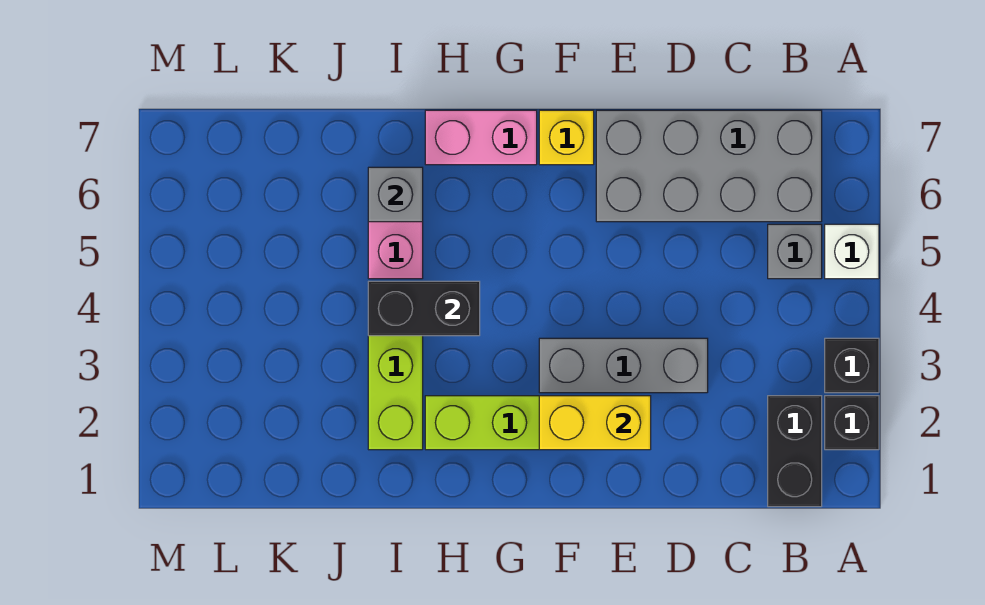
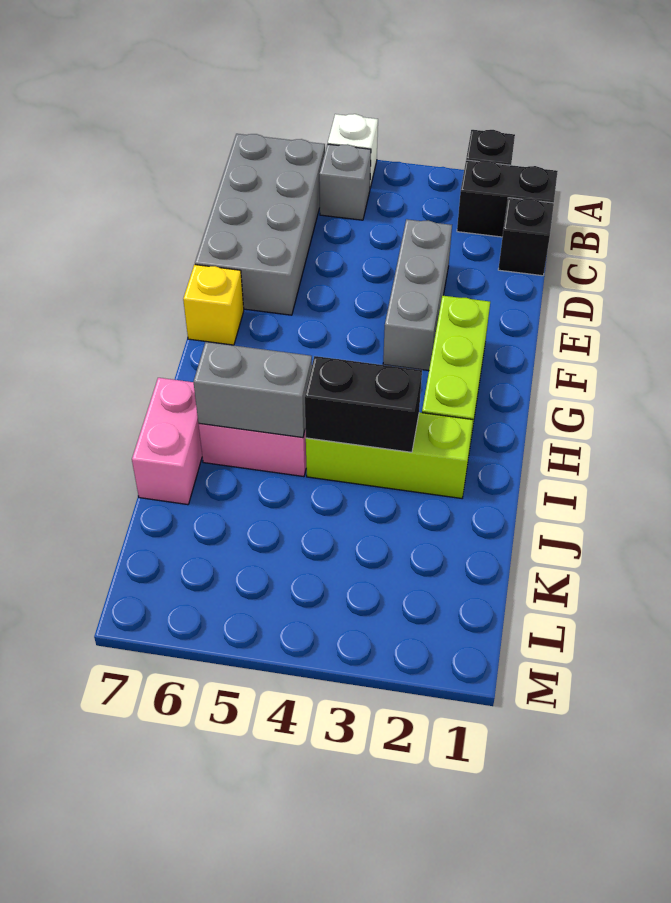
black 1x1 brick [825,338,879,393] -> black 1x1 brick moved to [498,198,554,276]
yellow 1x2 brick [539,396,651,450] -> none
pink 1x2 brick [425,110,537,165] -> pink 1x2 brick moved to [132,378,202,505]
black 1x2 brick [368,281,480,336] -> black 1x2 brick turned to [305,356,422,452]
grey 1x1 brick [368,167,423,222] -> grey 1x2 brick [193,342,312,438]

